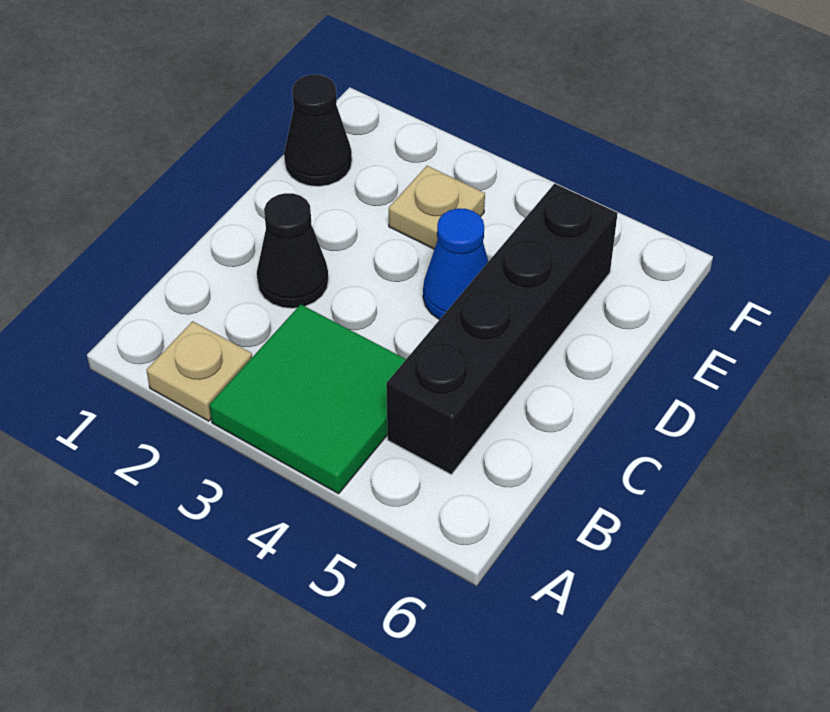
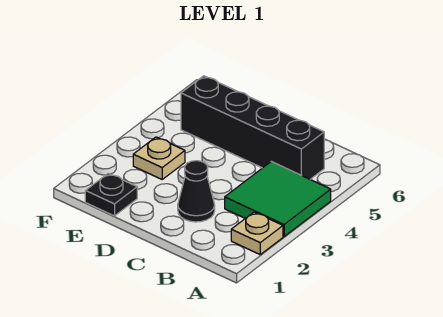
blue 1x1 cone [423,208,488,320] -> none
black 1x1 cone [284,75,352,187] -> black 1x1 plate [85,173,137,216]

